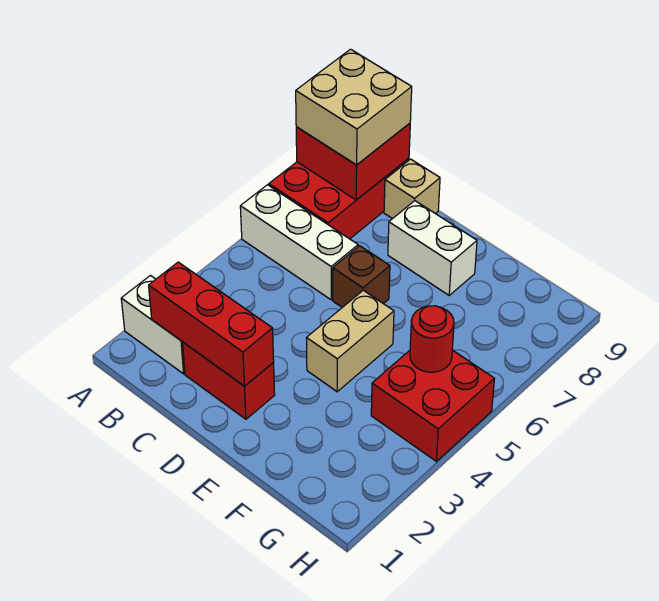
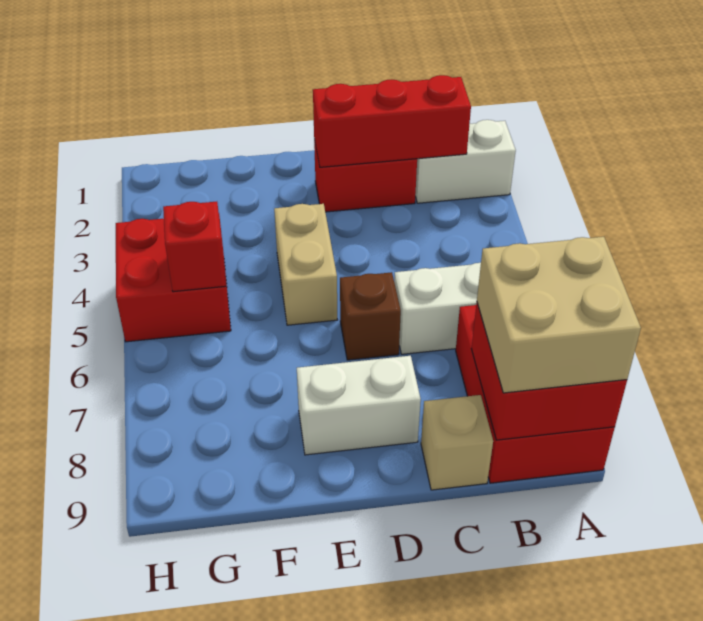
red 1x1 round brick [410,306,454,372] -> red 1x1 brick [163,202,226,292]

